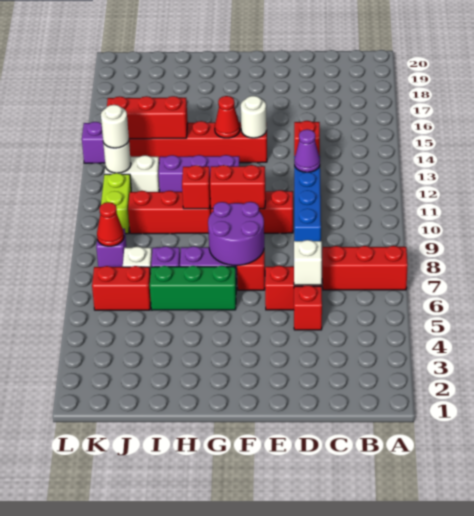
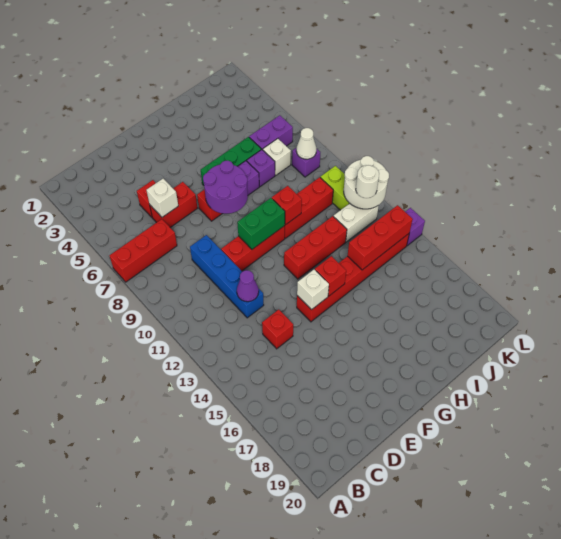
red 1x2 brick [210,165,265,209] -> green 1x2 brick [237,198,285,249]
white 1x1 round brick [241,96,267,138] -> white 1x1 brick [297,270,329,310]
purple 1x3 brick [159,155,239,192] -> red 1x3 brick [284,216,347,279]
red 1x1 cone [215,96,240,138] -> red 1x1 brick [315,256,346,296]
red 1x2 brick [92,266,151,310] -> purple 1x2 brick [249,115,293,150]
red 1x1 cone [97,202,124,246] -> white 1x1 cone [296,128,316,159]
white 1x1 round brick [103,141,131,173] -> white 2x2 round brick [344,156,389,209]

